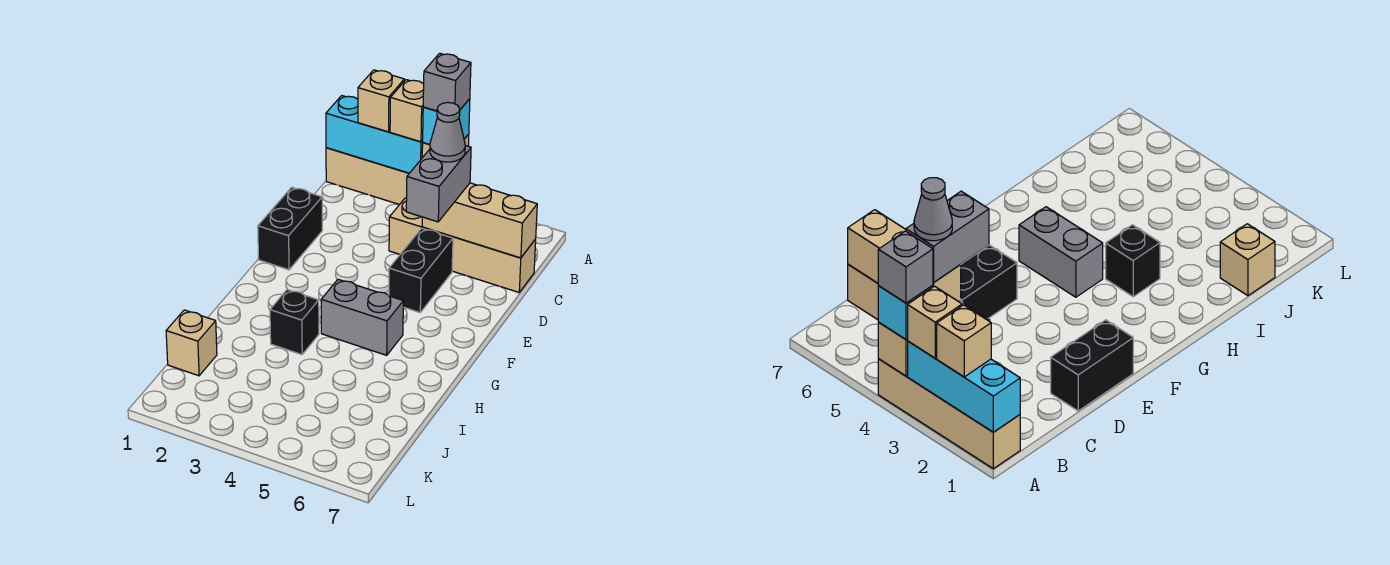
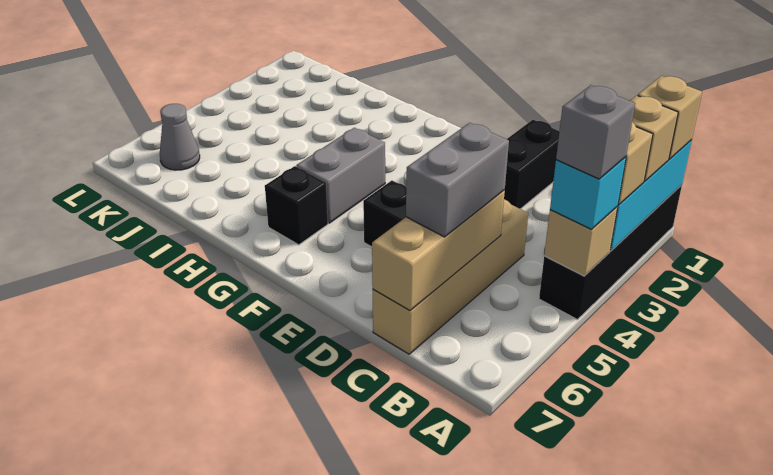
tan 1x4 brick [326,148,409,205] -> black 1x4 brick [539,185,682,320]
grey 1x2 brick [406,146,471,222] -> grey 1x2 brick turned to [406,123,509,237]
grey 1x1 cone [430,102,465,162] -> grey 1x1 cone moved to [160,104,200,170]
black 1x2 brick [258,187,322,270] -> black 1x2 brick turned to [504,120,559,209]
black 1x1 brick [270,290,319,355] -> black 1x1 brick moved to [265,166,328,245]
tan 1x1 brick [166,310,217,376] -> tan 1x1 brick moved to [638,76,702,159]

